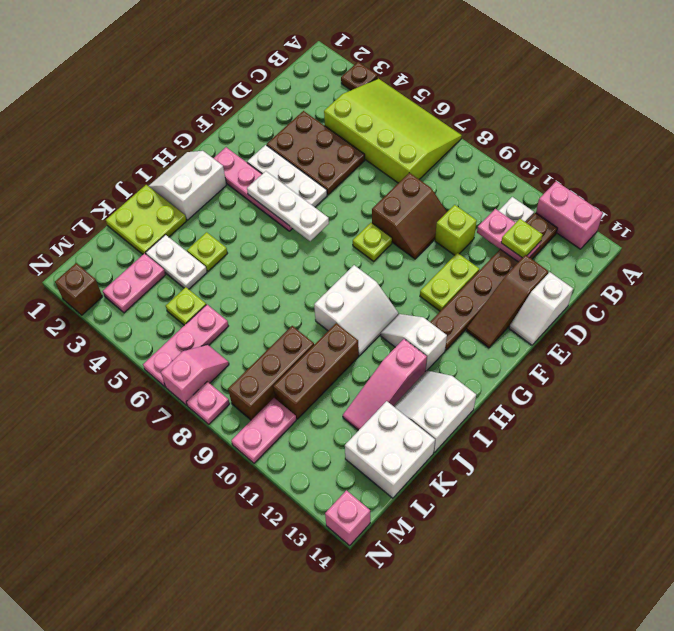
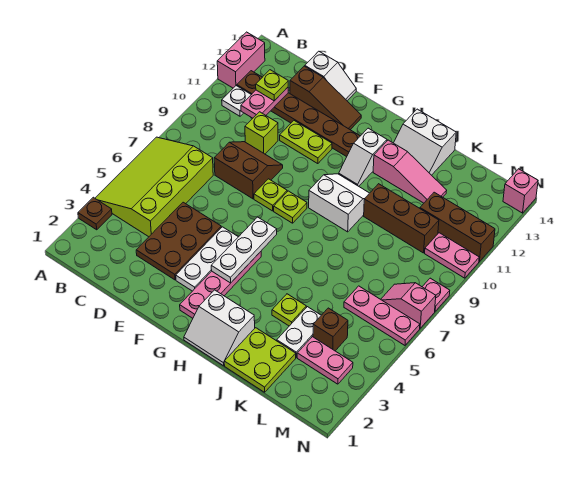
brown 1x3 brick [228,326,314,420] -> brown 1x3 brick moved to [420,192,495,262]
white 2x2 brick [345,401,435,498] -> none
lime 1x1 plate [166,287,206,325] -> lime 1x1 plate moved to [274,191,307,223]
brown 1x1 brick [55,263,103,315] -> brown 1x1 brick moved to [313,308,348,351]

